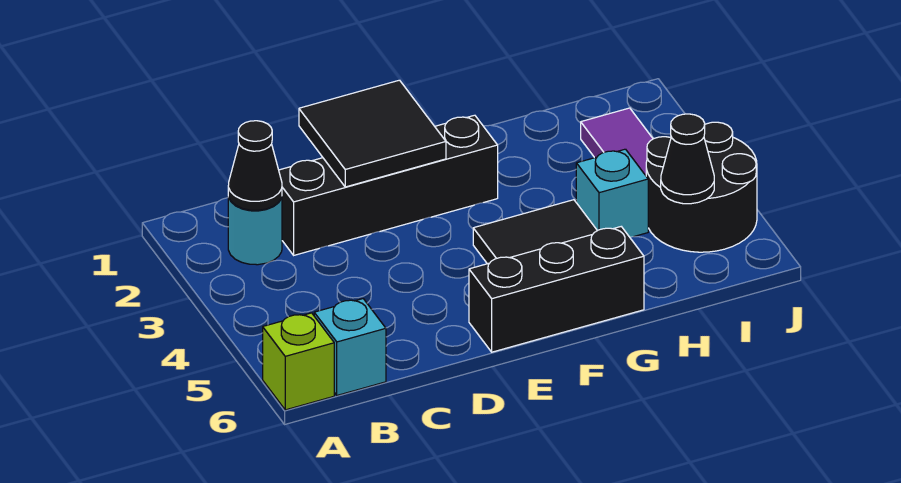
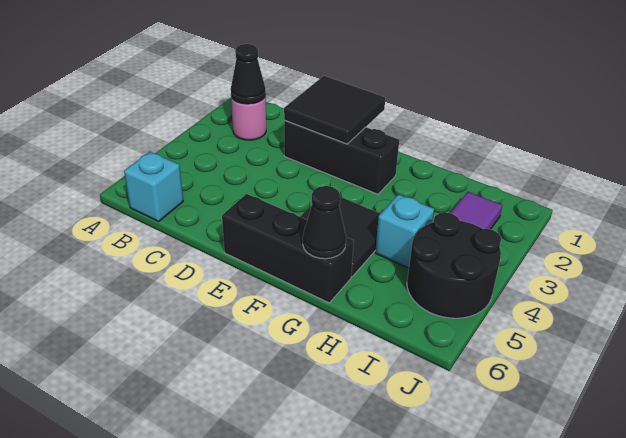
lime 1x1 brick [263,313,334,410] -> none
cyan 1x1 round brick [228,197,282,265] -> pink 1x1 round brick [231,95,266,140]
black 1x4 brick [279,115,498,255] -> black 1x3 brick [284,121,399,194]
black 1x1 cone [661,114,714,204] -> black 1x1 cone moved to [303,186,346,259]

